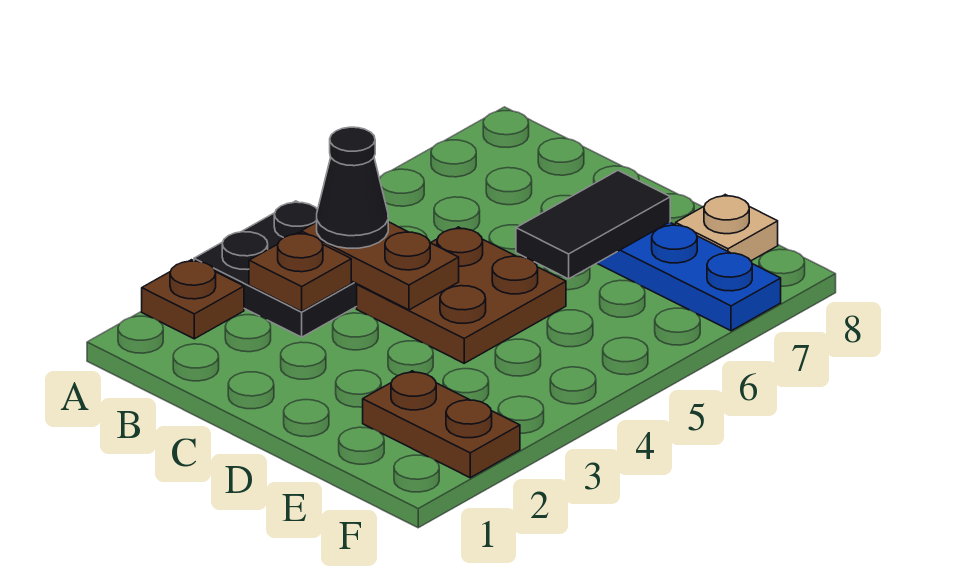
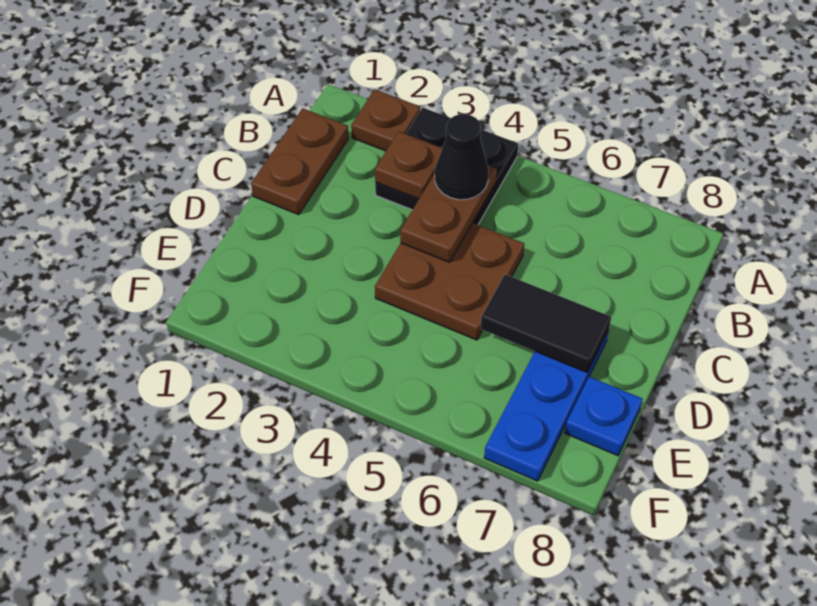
brown 1x2 plate [363,371,520,478] -> brown 1x2 plate moved to [251,108,349,215]
tan 1x1 plate [676,195,778,261] -> blue 1x1 plate [565,377,642,456]

